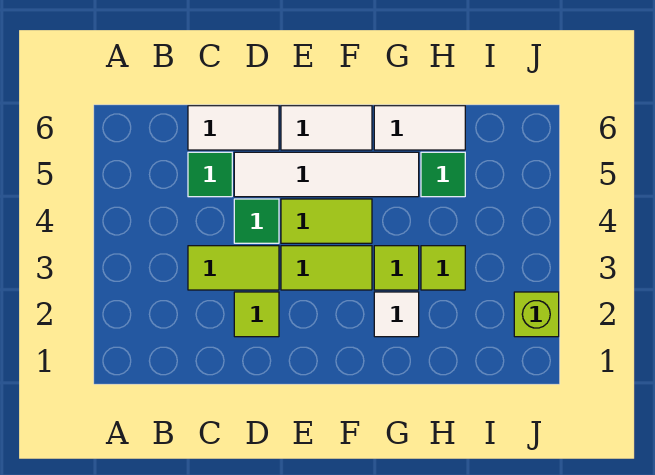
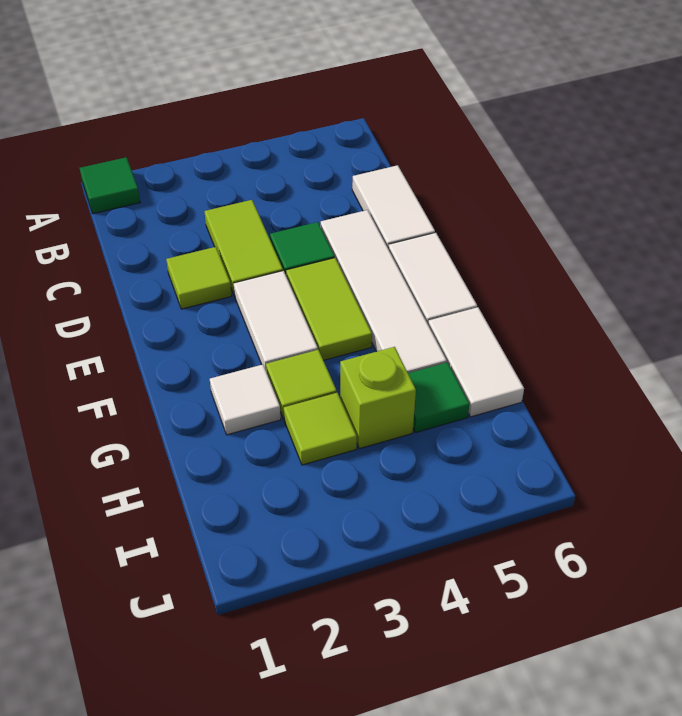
green 1x1 tile [188,152,232,197] -> green 1x1 tile moved to [80,157,140,214]
lime 1x2 tile [281,246,372,290] -> white 1x2 tile [234,271,318,370]
lime 1x1 brick [514,292,559,337] -> lime 1x1 brick moved to [340,347,416,449]

